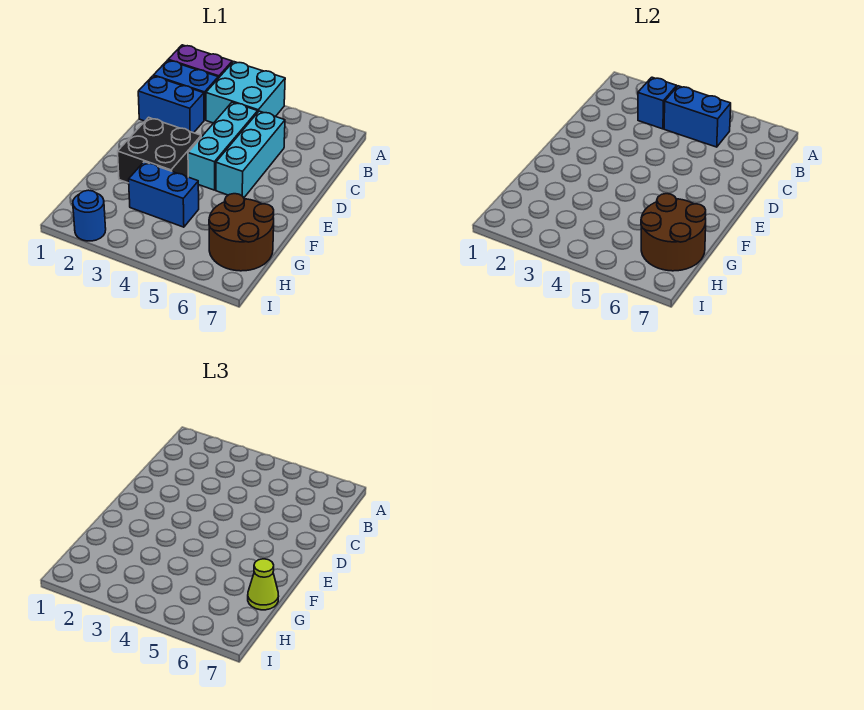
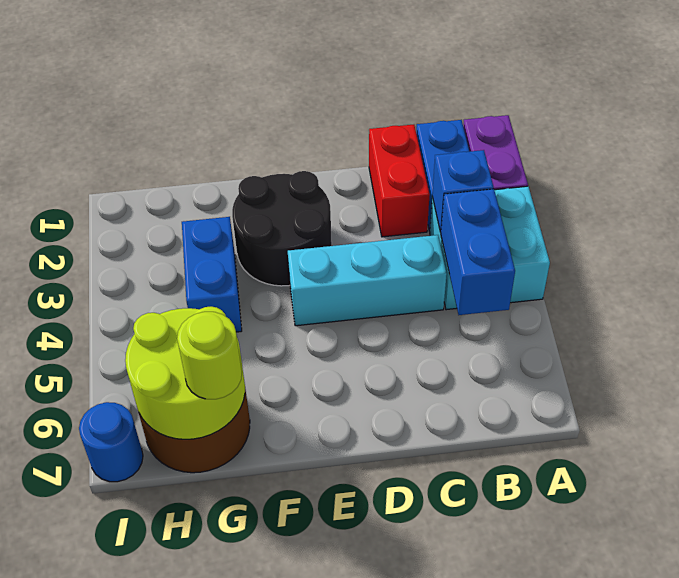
blue 1x2 brick [138,76,204,133] -> red 1x2 brick [369,125,430,237]
cyan 1x3 brick [216,111,285,198] -> none
black 2x2 brick [118,117,201,183] -> black 2x2 round brick [232,171,332,286]
brown 2x2 round brick [641,194,706,271] -> lime 2x2 round brick [125,307,245,439]
lime 1x1 cone [248,559,279,610] -> lime 1x1 round brick [177,312,242,399]
blue 1x1 round brick [73,190,106,241] -> blue 1x1 round brick moved to [79,402,143,482]

